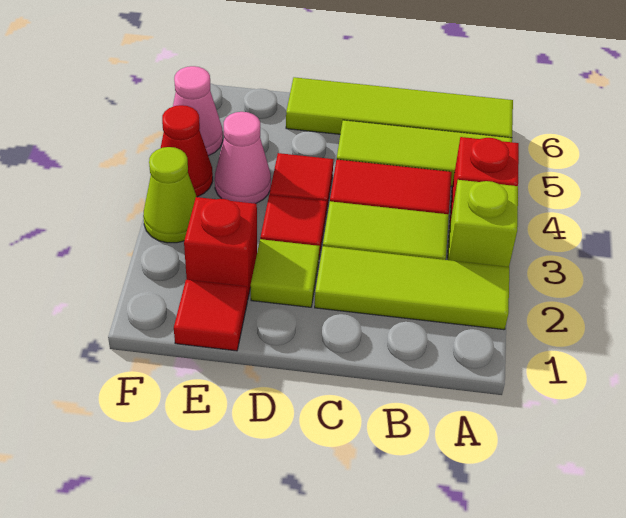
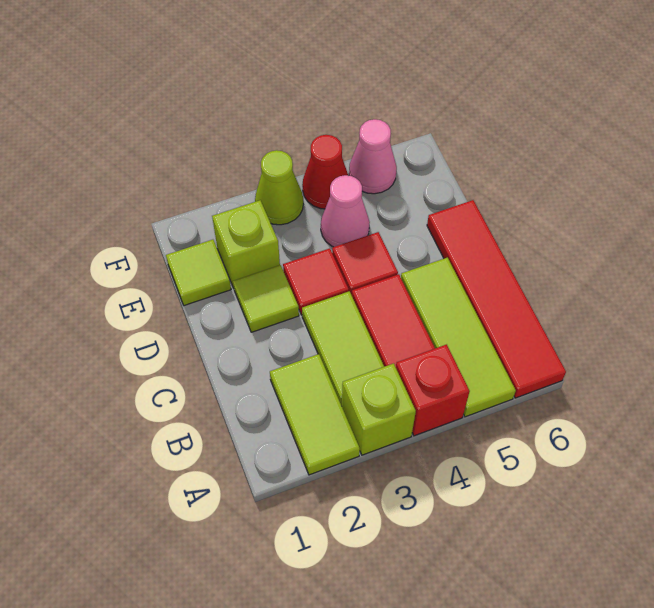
lime 1x3 tile [315,246,509,330] -> lime 1x2 tile [270,354,360,475]
lime 1x4 tile [286,77,513,138] -> red 1x4 tile [427,200,566,398]
red 1x1 tile [174,280,247,351] -> lime 1x1 tile [166,240,231,306]
red 1x1 brick [184,197,257,300] -> lime 1x1 brick [212,200,280,288]

